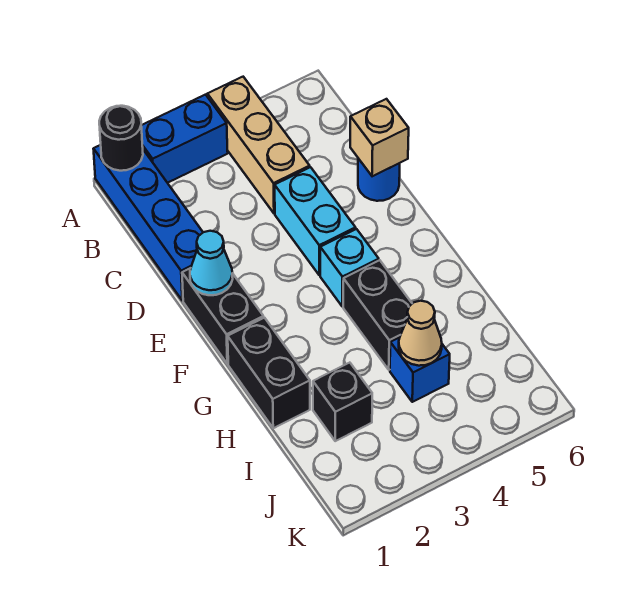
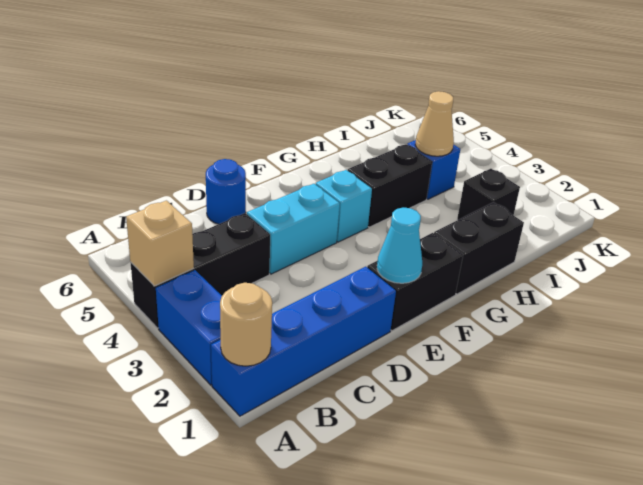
black 1x1 round brick [99,106,143,171] -> tan 1x1 round brick [220,283,272,366]
tan 1x3 brick [207,77,310,213] -> black 1x3 brick [130,213,270,328]
tan 1x1 brick [350,99,409,176] -> tan 1x1 brick moved to [126,201,194,286]

